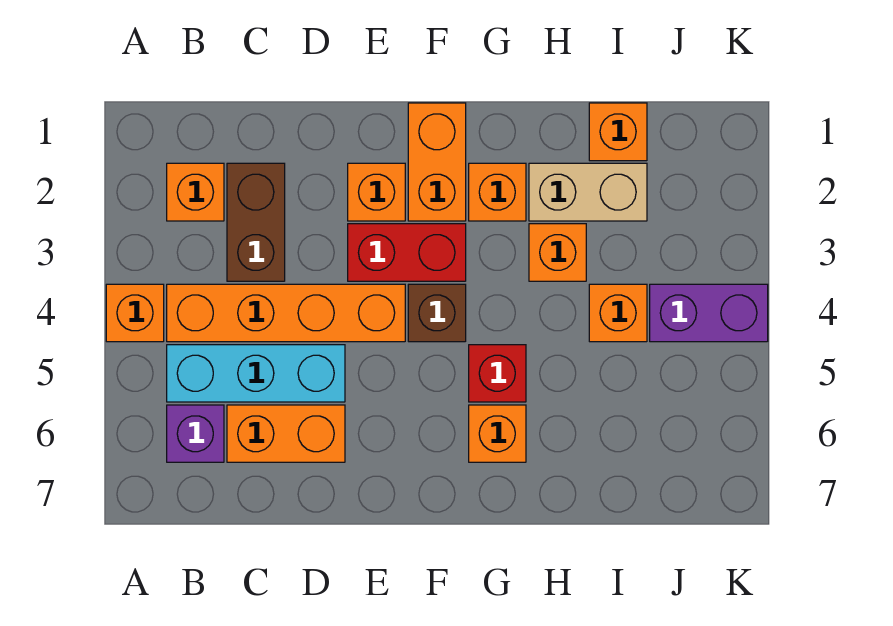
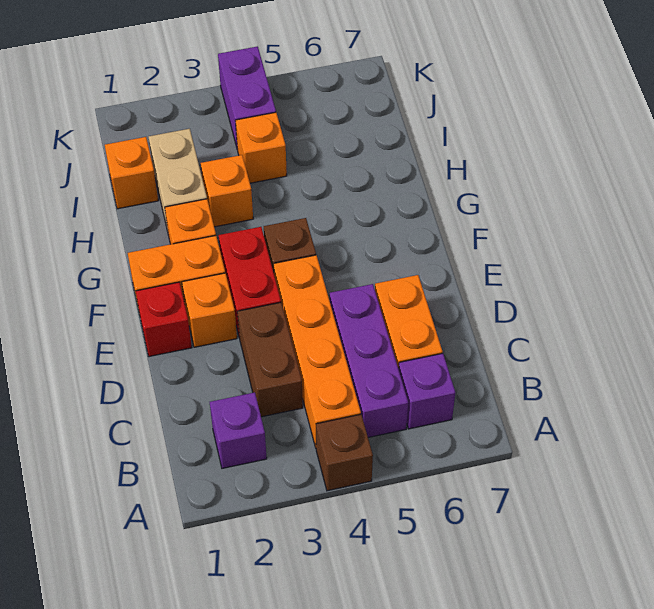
orange 1x1 brick [106,284,164,342] -> brown 1x1 brick [316,414,373,491]
orange 1x1 brick [167,163,224,221] -> purple 1x1 brick [210,392,267,468]
cyan 1x3 brick [167,345,345,402] -> purple 1x3 brick [330,284,408,437]
brown 1x2 brick [227,163,285,281] -> brown 1x2 brick turned to [237,303,303,417]
red 1x1 brick [469,345,526,402] -> red 1x1 brick moved to [136,282,192,357]
orange 1x1 brick [469,405,526,462] -> none

